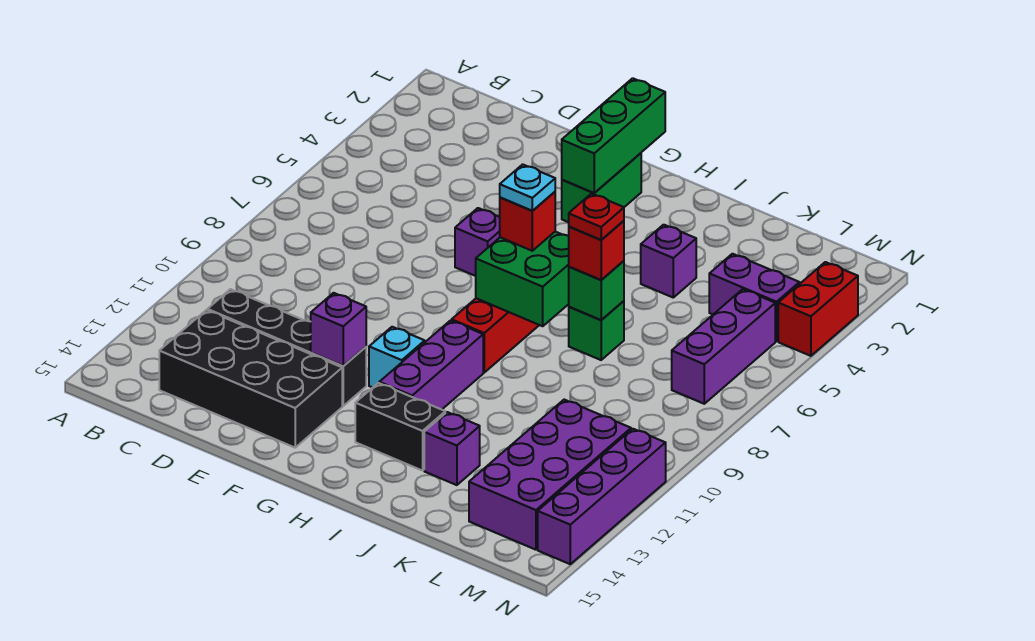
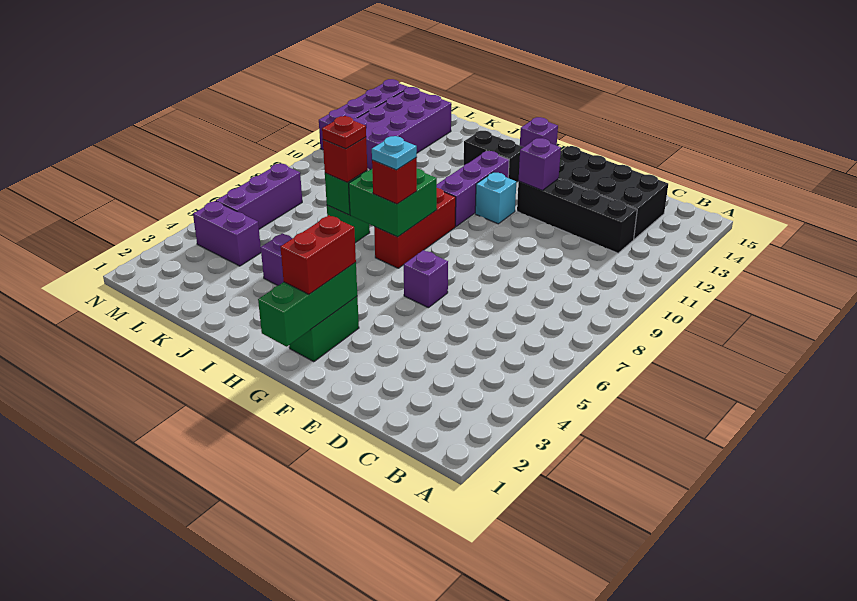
purple 1x1 brick [424,412,480,485] -> purple 1x1 brick moved to [520,117,558,147]
red 1x2 brick [778,262,858,356] -> red 1x2 brick moved to [280,215,356,294]

